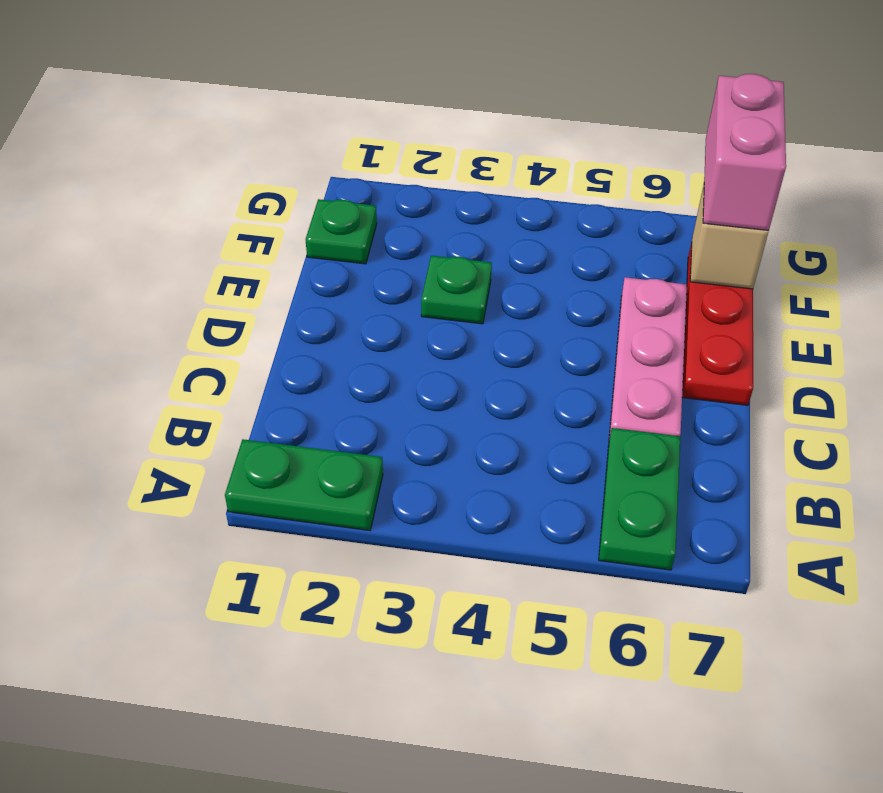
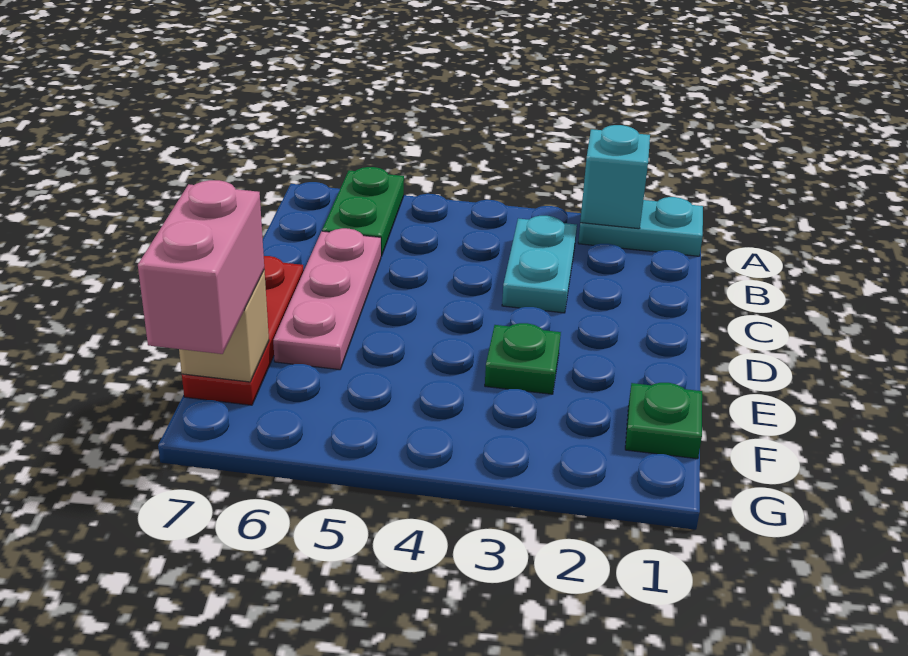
green 1x2 plate [225,439,383,530] -> cyan 1x2 plate [578,197,703,256]
none -> cyan 1x1 brick [580,125,650,229]
none -> cyan 1x2 plate [502,216,577,313]

